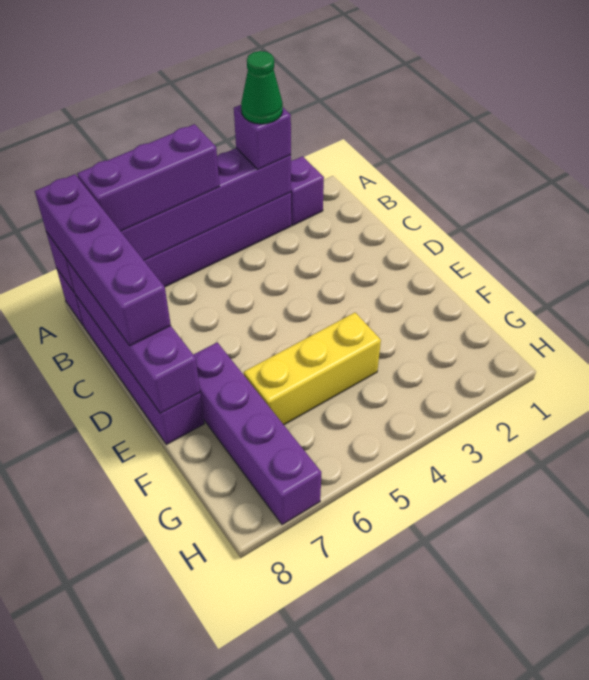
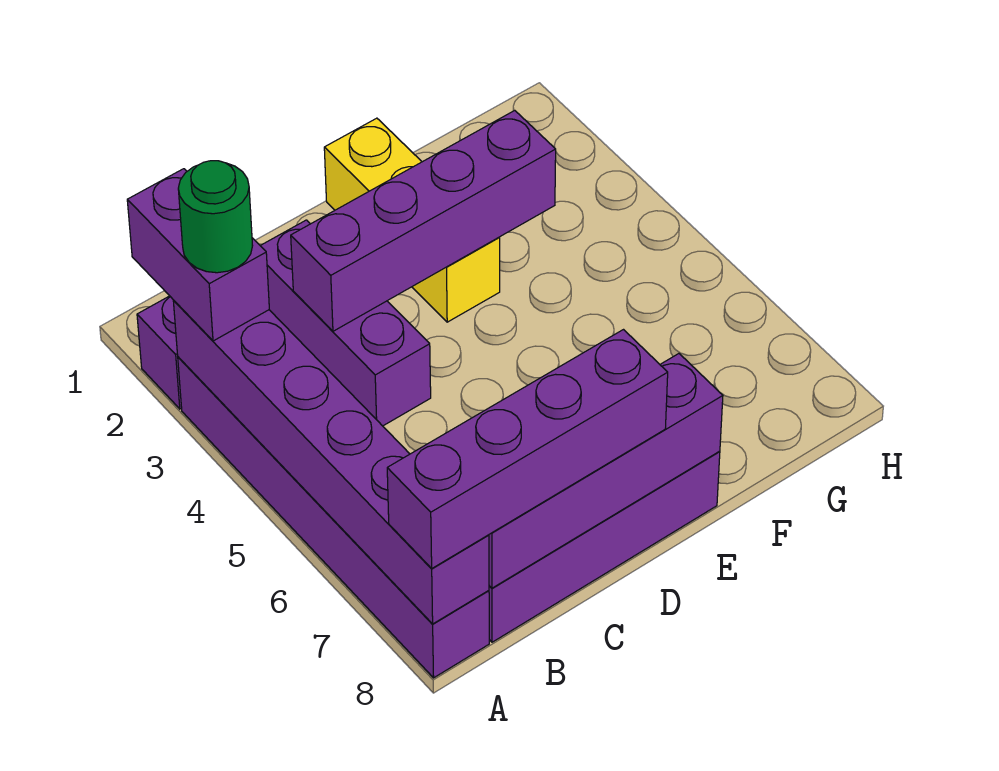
purple 1x1 brick [234,105,291,170] -> purple 1x2 brick [127,169,269,341]
green 1x1 cone [241,51,283,124] -> green 1x1 round brick [178,161,253,273]
purple 1x3 brick [77,124,219,231] -> purple 1x3 brick moved to [260,220,431,426]
purple 1x4 brick [193,342,321,525] -> purple 1x4 brick moved to [291,111,556,331]
yellow 1x3 brick [244,313,381,425] -> yellow 1x3 brick moved to [324,118,500,322]

